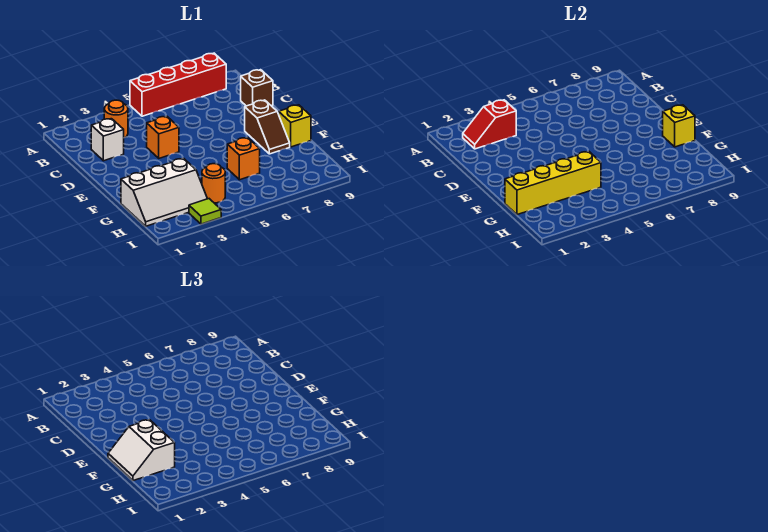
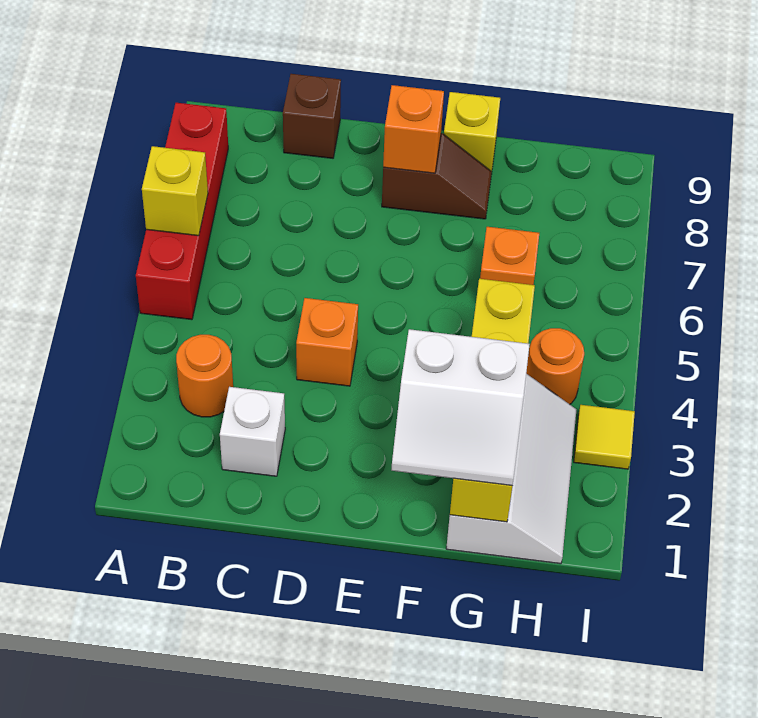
red 1x2 slope [463,100,516,149] -> none
none -> orange 1x1 brick [383,85,444,173]
yellow 1x1 brick [663,105,695,147] -> yellow 1x1 brick moved to [142,146,208,236]
lime 1x1 tile [189,199,221,224] -> yellow 1x1 tile [574,405,635,469]

